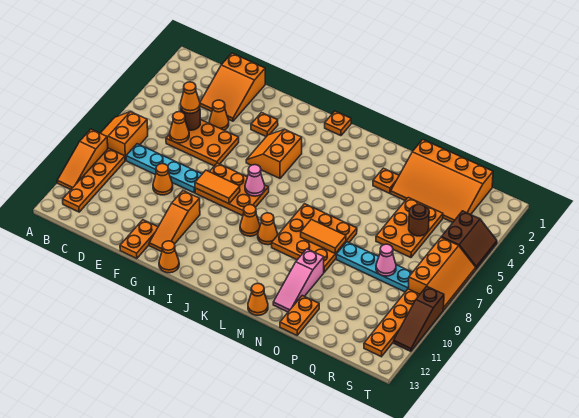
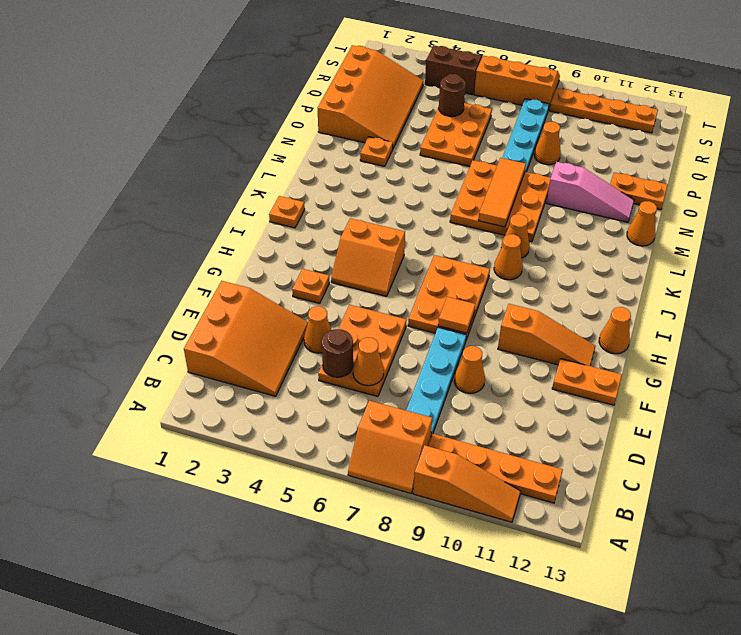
orange 2x3 slope [200,53,265,121] -> orange 3x3 slope [184,281,308,396]
orange 1x1 cone [180,82,200,113] -> orange 1x1 cone moved to [534,122,561,165]
orange 1x2 tile [195,170,240,204] -> orange 1x1 tile [438,297,475,333]
pink 1x1 cone [245,165,265,196] -> none
orange 1x2 tile [301,219,346,254] -> orange 1x3 tile [478,158,526,227]
orange 2x3 plate [376,198,443,258] -> orange 2x3 plate turned to [420,103,492,166]
pink 1x1 cone [376,244,396,276] -> none
brown 1x3 slope [394,286,444,351] -> none

